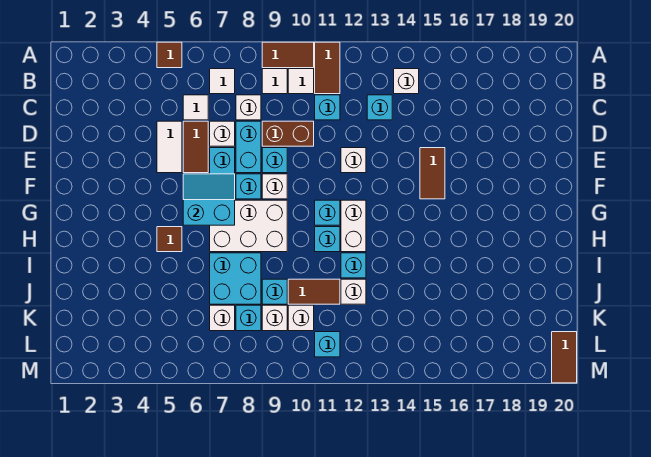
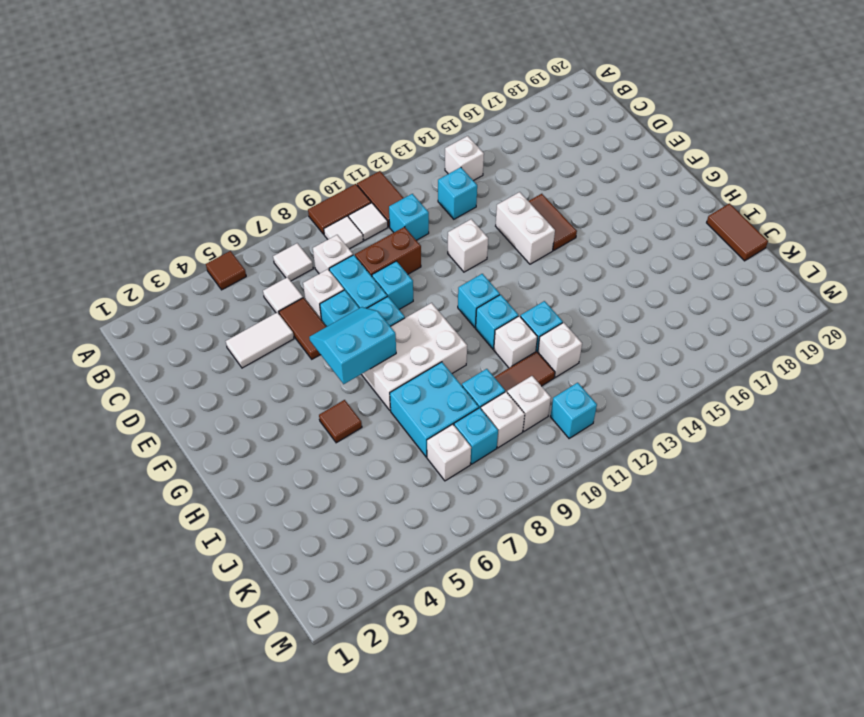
white 1x2 tile [157,121,182,173] -> white 1x2 tile turned to [226,312,294,368]
white 1x1 brick [262,174,287,199] -> white 1x1 brick moved to [494,316,537,368]
white 1x2 brick [341,200,366,252] -> white 1x2 brick moved to [496,192,555,264]
brown 1x2 tile [552,332,577,383] -> brown 1x2 tile moved to [707,204,768,261]

